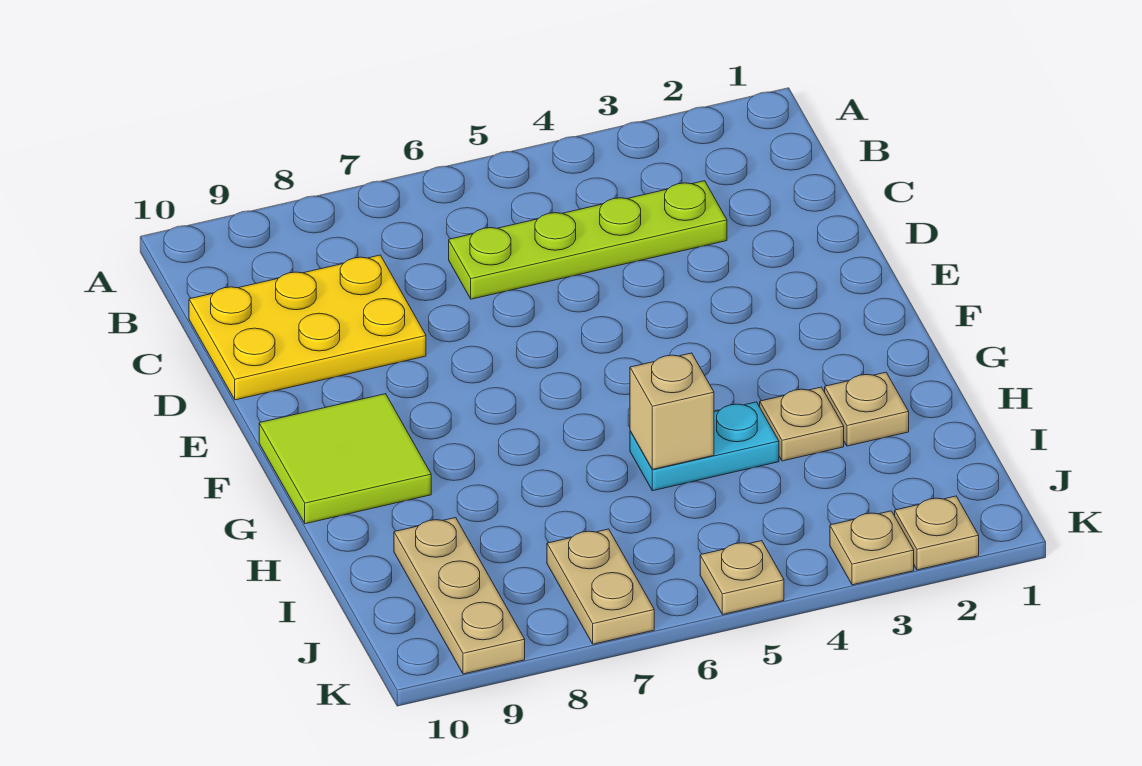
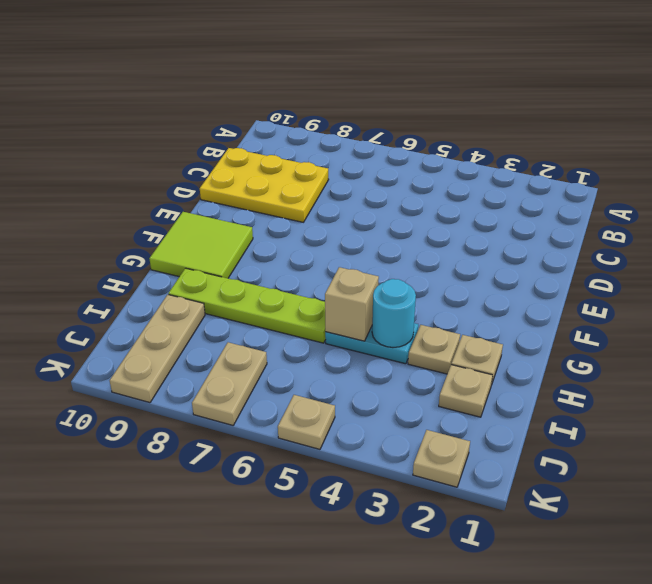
lime 1x4 plate [449,181,727,299] -> lime 1x4 plate moved to [168,268,326,343]
none -> cyan 1x1 round brick [372,279,416,347]
tan 1x1 plate [830,511,914,585] -> tan 1x1 plate moved to [439,365,493,417]

